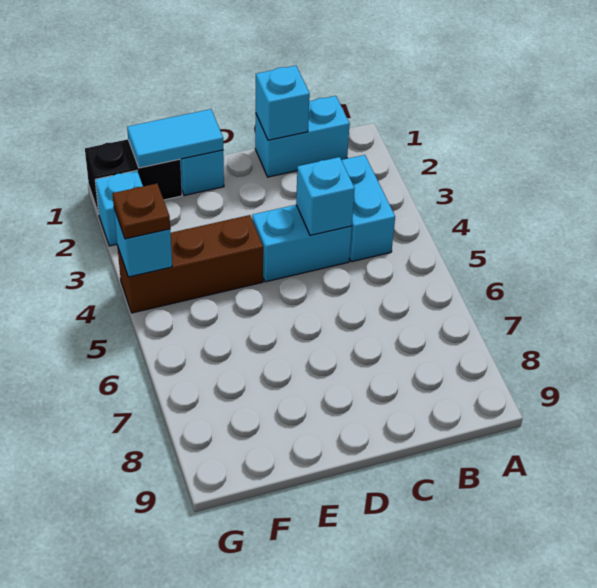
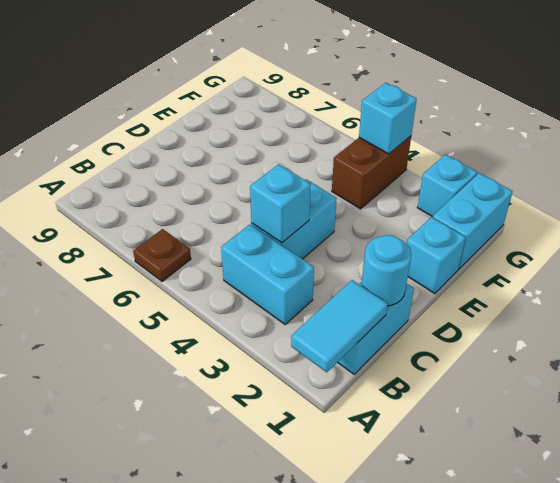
cyan 1x1 brick [256,66,310,140] -> cyan 1x1 round brick [361,235,411,306]
cyan 1x2 tile [127,109,223,168] -> cyan 1x2 tile moved to [291,280,388,372]
brown 1x3 brick [117,215,263,313] -> brown 1x2 brick [332,136,411,209]
black 1x2 brick [85,139,182,214] -> cyan 1x2 brick [433,173,513,269]
brown 1x1 plate [112,184,170,239] -> brown 1x1 plate moved to [133,229,191,282]

